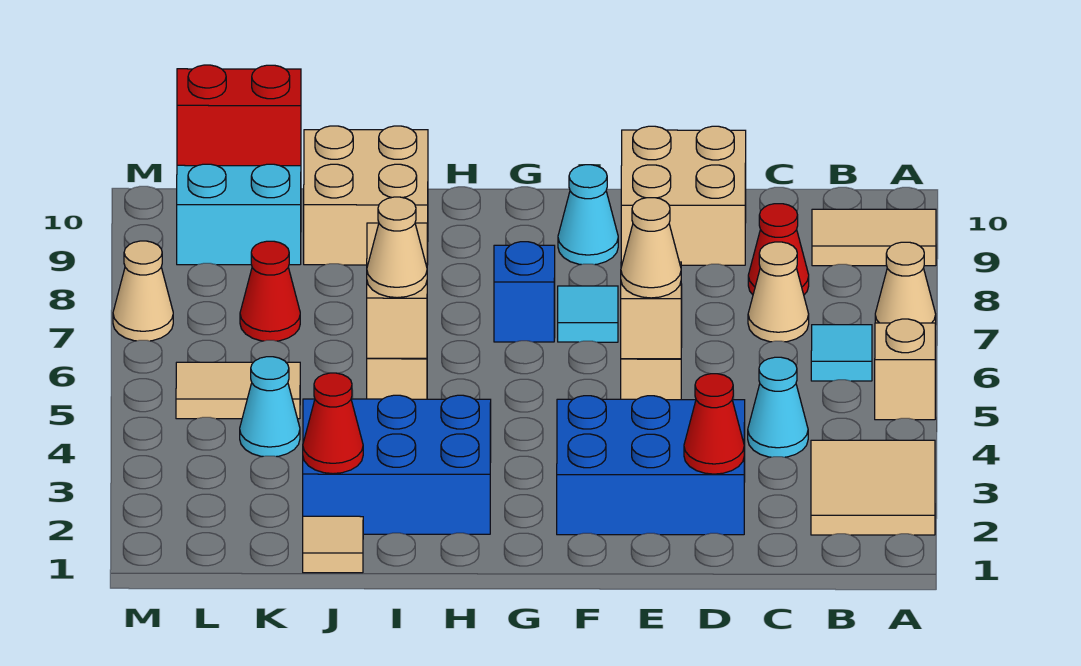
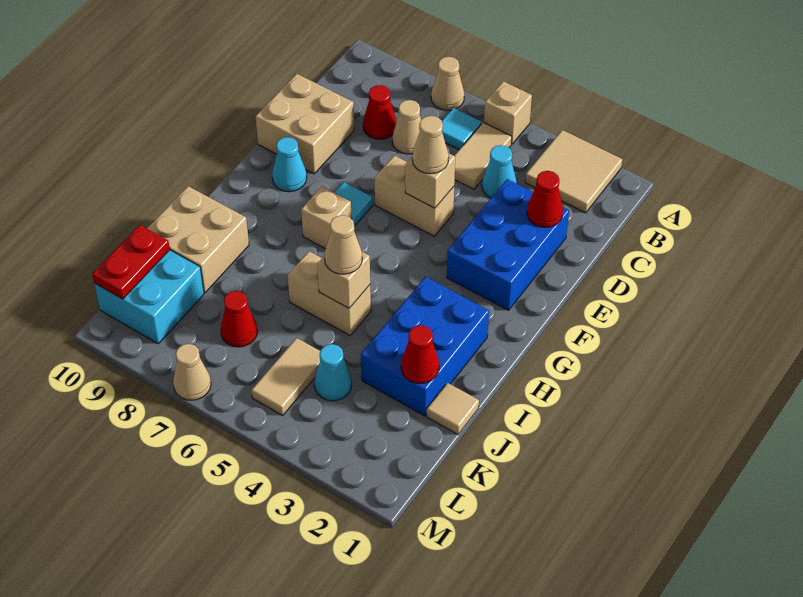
tan 1x2 tile [812,209,936,266] -> tan 1x2 tile moved to [454,122,512,189]
blue 1x1 brick [494,242,555,342] -> tan 1x1 brick [301,187,352,249]
tan 1x2 brick [367,223,427,358] -> tan 1x1 brick [317,252,370,308]
red 1x2 brick [177,65,301,166] -> red 1x2 plate [92,225,170,299]

